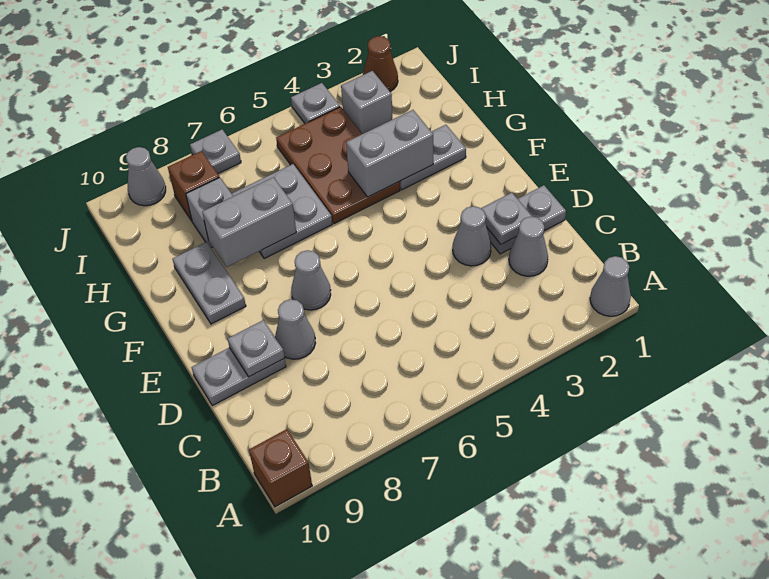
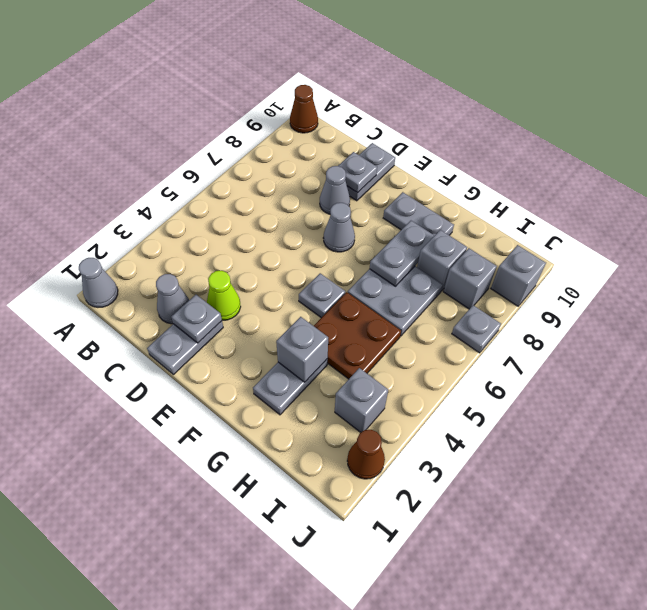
brown 1x1 brick [249,429,312,507] -> brown 1x1 cone [290,85,318,133]
grey 1x1 cone [453,206,491,266] -> lime 1x1 cone [207,271,241,320]
grey 1x2 brick [346,110,433,197] -> grey 1x1 brick [276,317,328,382]
brown 2x3 plate [276,107,400,224] -> brown 2x2 plate [314,292,401,379]
grey 1x2 brick [202,177,296,267] -> grey 1x2 plate [370,221,435,286]
brown 1x1 brick [168,151,219,221] -> grey 1x1 brick [443,248,497,309]
grey 1x1 plate [291,83,340,124] -> grey 1x1 plate moved to [299,273,345,318]
grey 1x1 cone [126,147,166,206] -> grey 1x1 brick [491,245,546,306]

